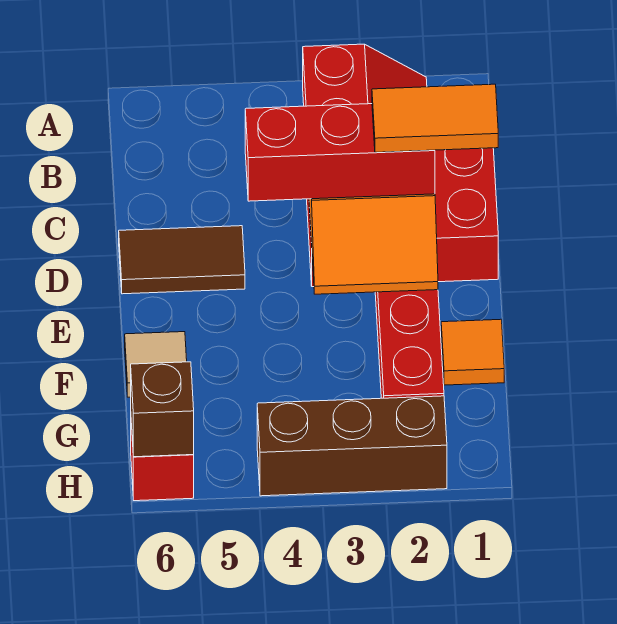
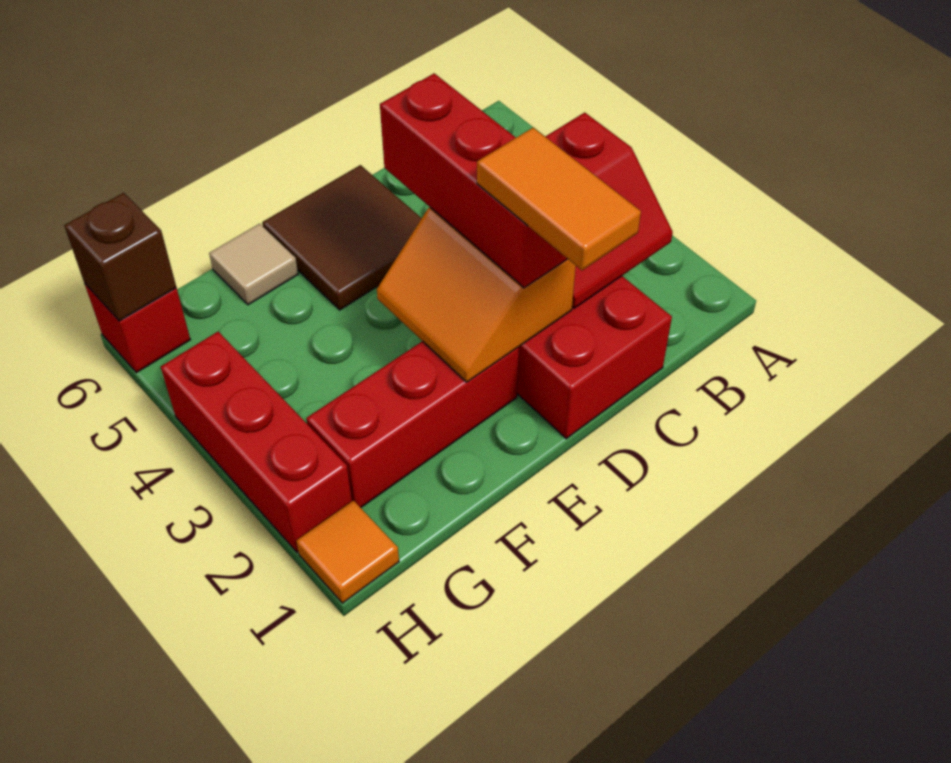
brown 1x2 tile [119,226,245,294] -> brown 2x2 tile [262,165,422,310]
orange 1x1 tile [441,319,504,385] -> orange 1x1 tile moved to [296,501,399,603]
brown 1x3 brick [257,396,447,496] -> red 1x3 brick [161,332,352,553]

